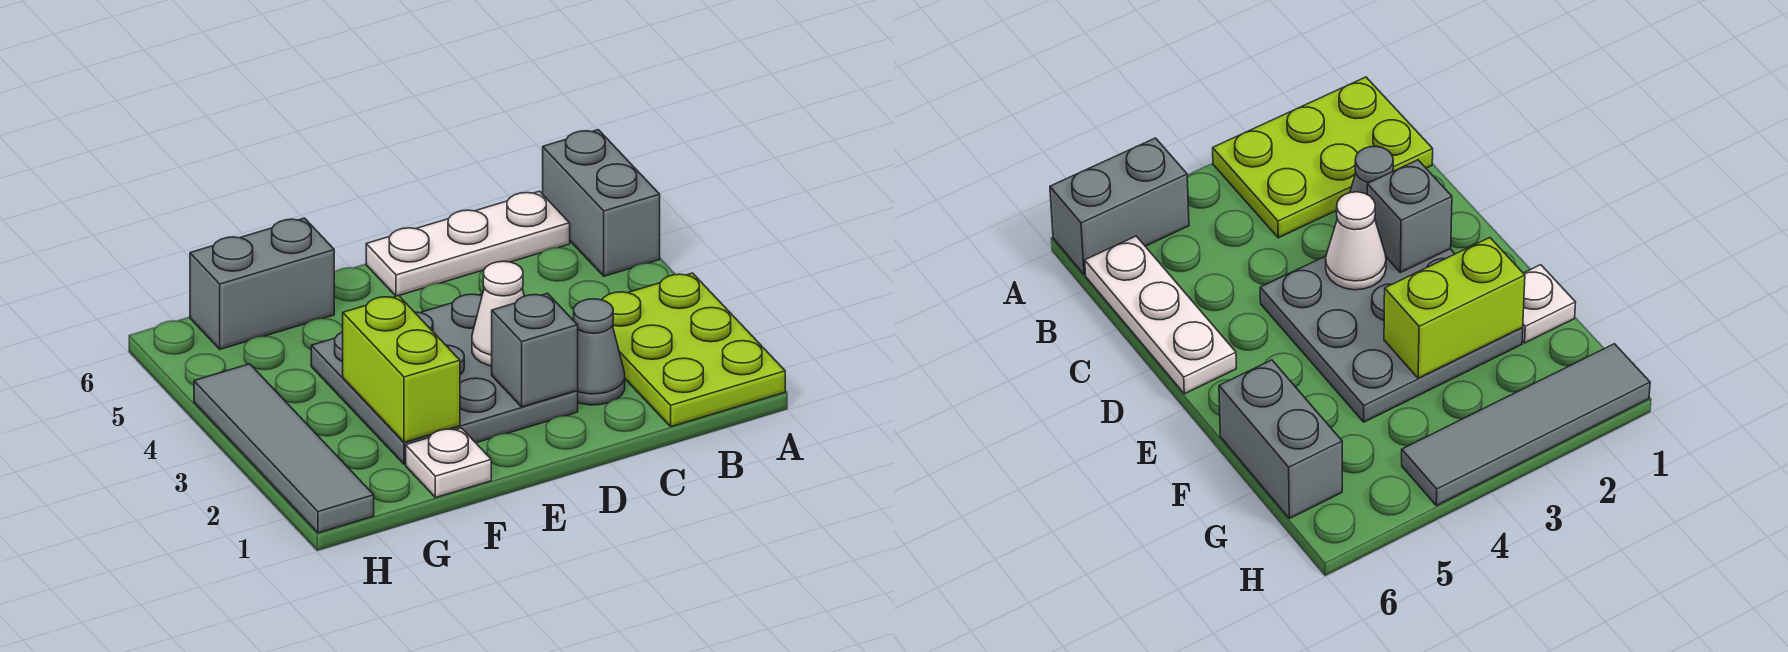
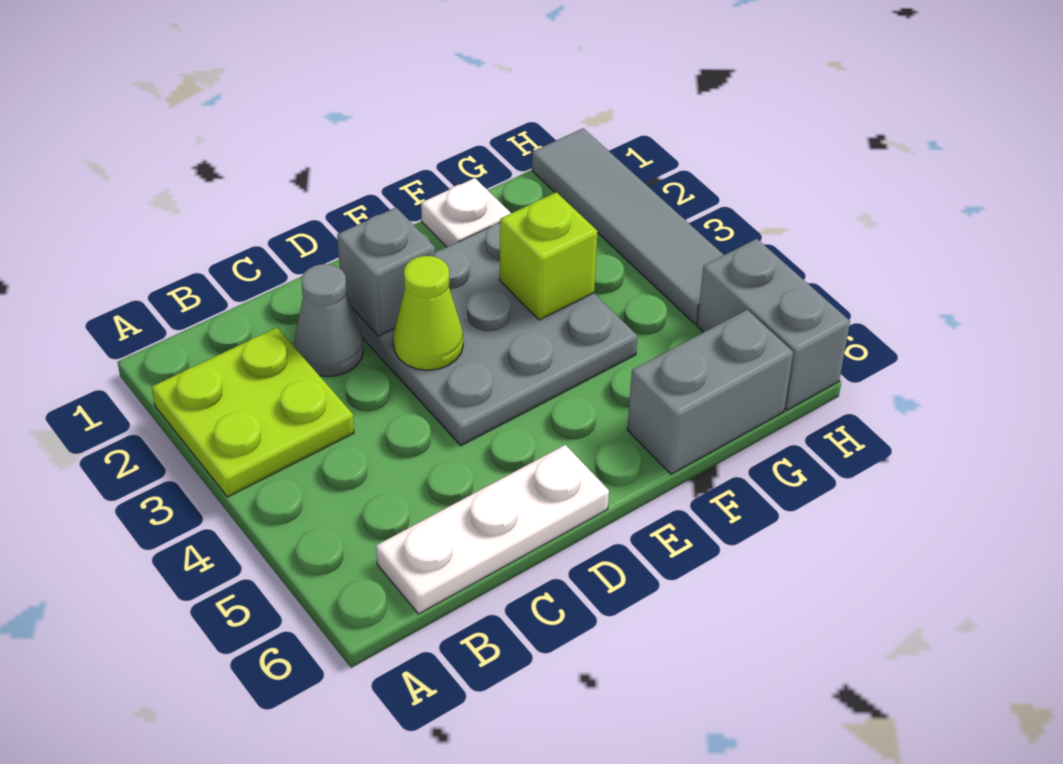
lime 2x3 plate [602,273,785,427] -> lime 2x2 plate [152,328,354,497]
grey 1x2 brick [543,130,660,276] -> grey 1x2 brick moved to [697,239,850,410]
white 1x1 cone [472,261,524,366] -> lime 1x1 cone [393,256,463,370]
lime 1x2 brick [343,296,460,442] -> lime 1x1 brick [500,192,597,320]

